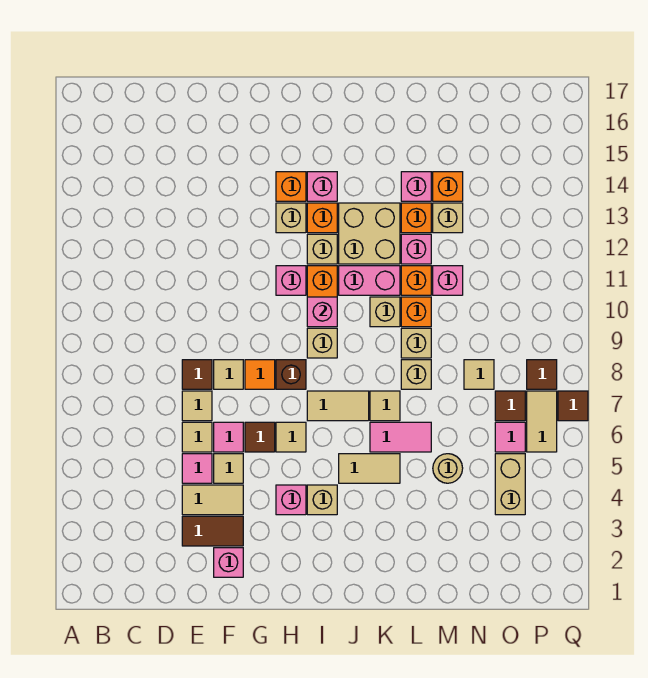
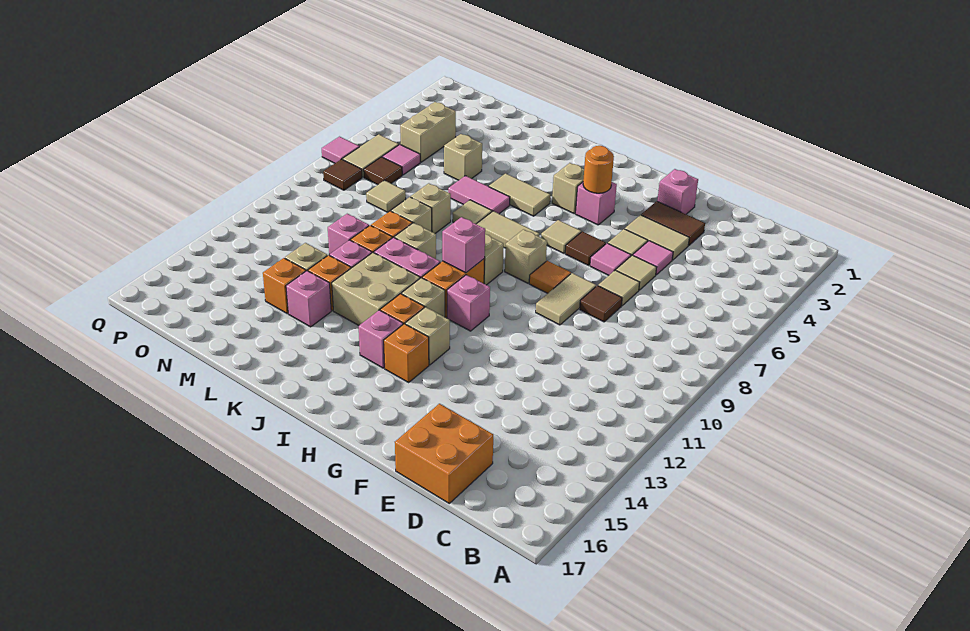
none -> orange 2x2 brick [395,404,493,503]
tan 1x1 tile [214,360,243,389] -> tan 1x2 tile [536,273,596,325]
none -> orange 1x1 round brick [583,146,614,193]
brown 1x1 brick [276,360,306,389] -> tan 1x1 brick [505,229,547,283]
tan 1x1 round brick [433,454,463,483] -> tan 1x1 brick [444,134,482,180]
brown 1x1 tile [558,391,588,421] -> pink 1x1 tile [322,137,359,163]

